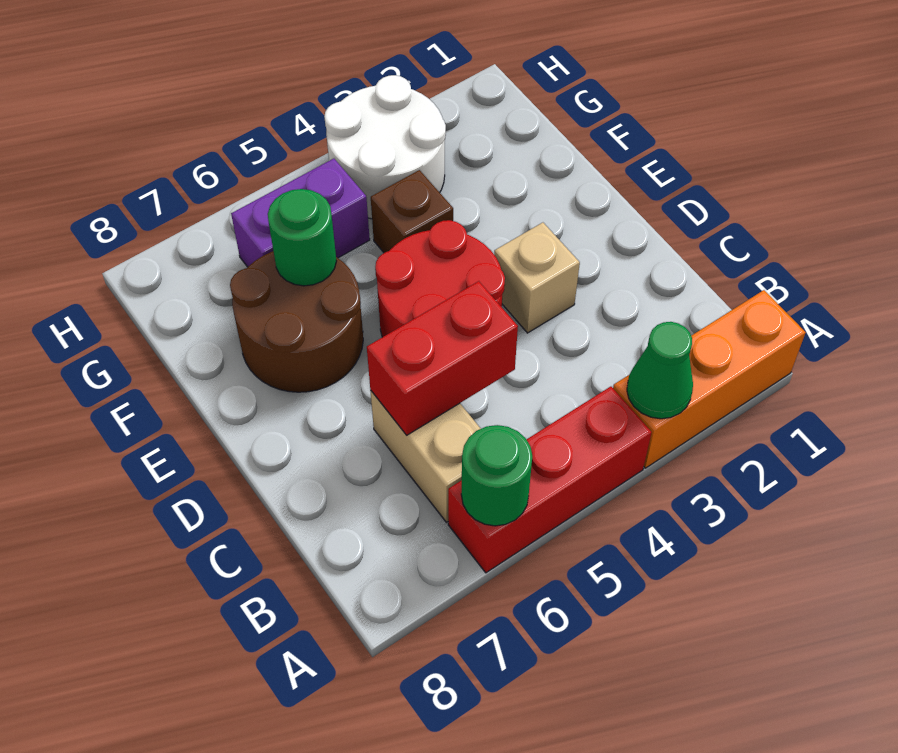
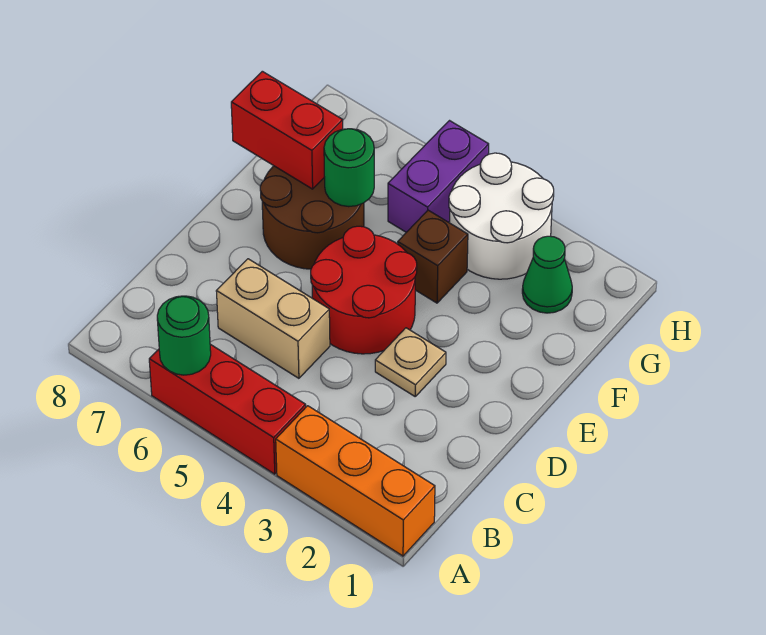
green 1x1 cone [627,322,693,419] -> green 1x1 cone moved to [522,236,572,313]
tan 1x2 brick [370,390,481,522] -> tan 1x2 brick turned to [216,259,330,378]
red 1x2 brick [367,281,518,435] -> red 1x2 brick moved to [231,71,343,189]
tan 1x1 brick [494,223,580,333] -> tan 1x1 plate [375,328,446,396]
purple 1x2 brick [231,159,370,267] -> purple 1x2 brick turned to [388,121,489,232]

